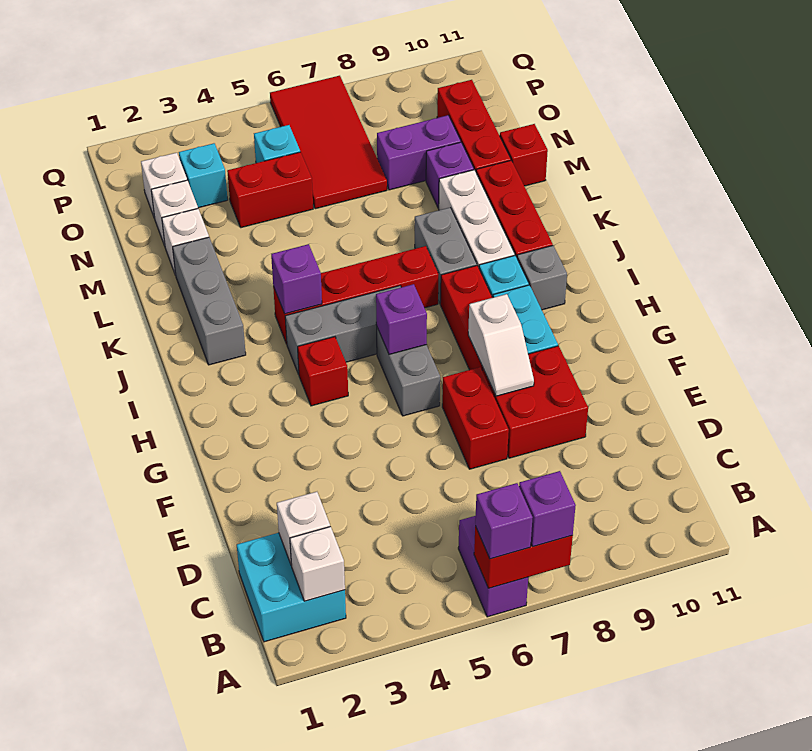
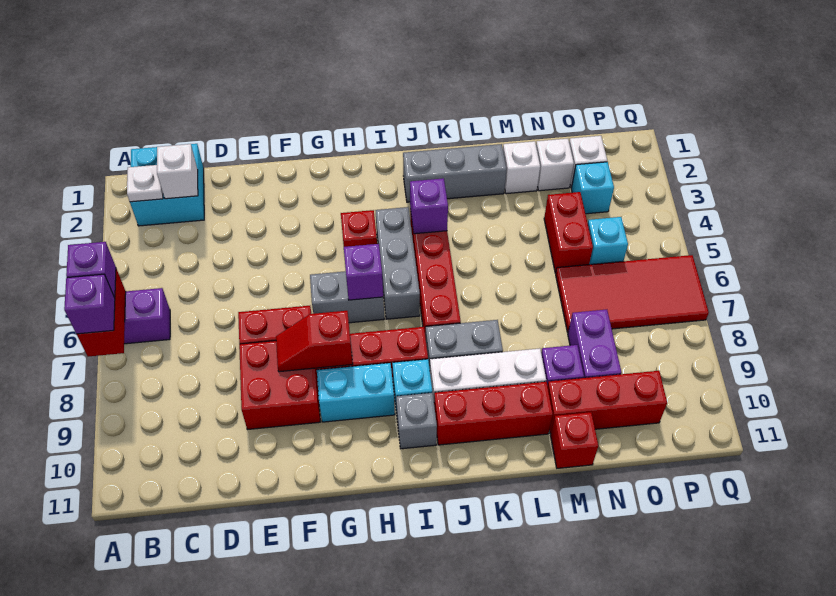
white 1x1 brick [290,527,345,601] -> white 1x1 plate [127,165,163,202]
white 1x2 slope [468,294,534,396] -> red 1x2 slope [276,311,353,372]

